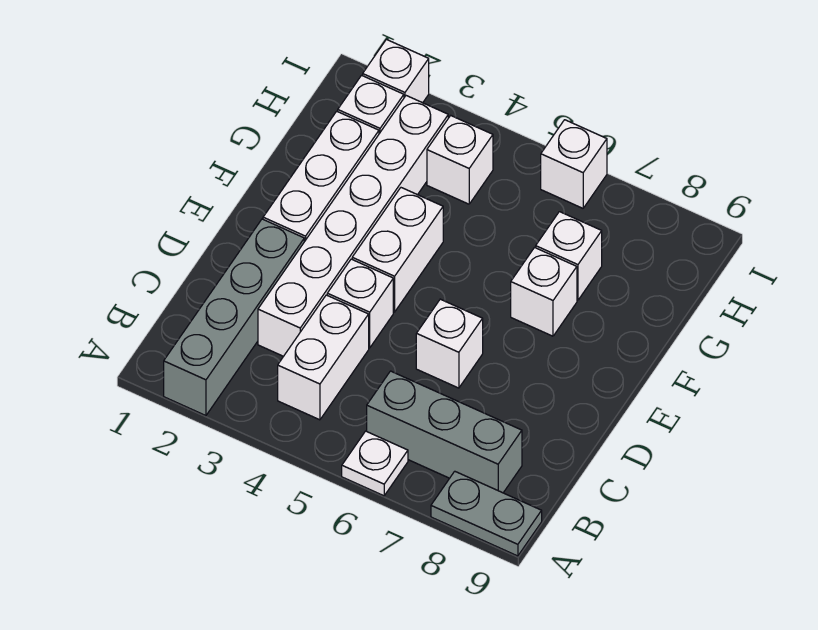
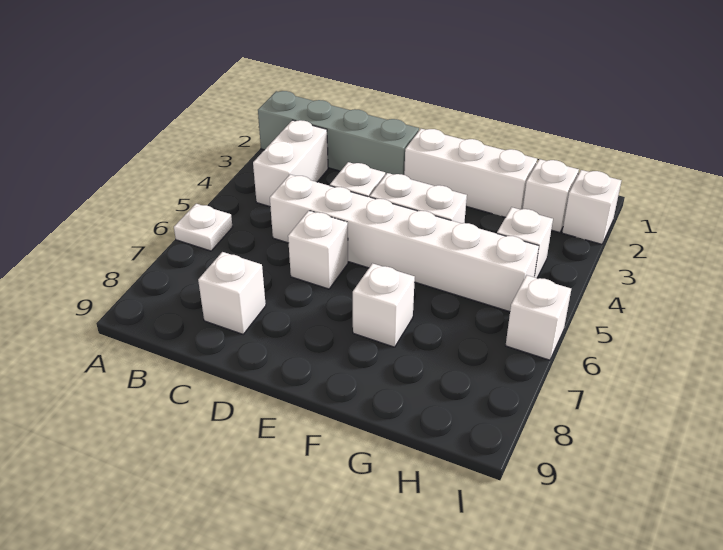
grey 1x2 plate [431,471,542,556] -> none
white 1x2 brick [278,295,369,420] -> white 1x2 brick turned to [253,120,328,207]
grey 1x3 brick [367,371,522,493] -> none
white 1x6 brick [258,96,448,356] -> white 1x6 brick moved to [270,175,539,312]
white 1x1 brick [536,212,602,300] -> white 1x1 brick moved to [198,252,266,334]

